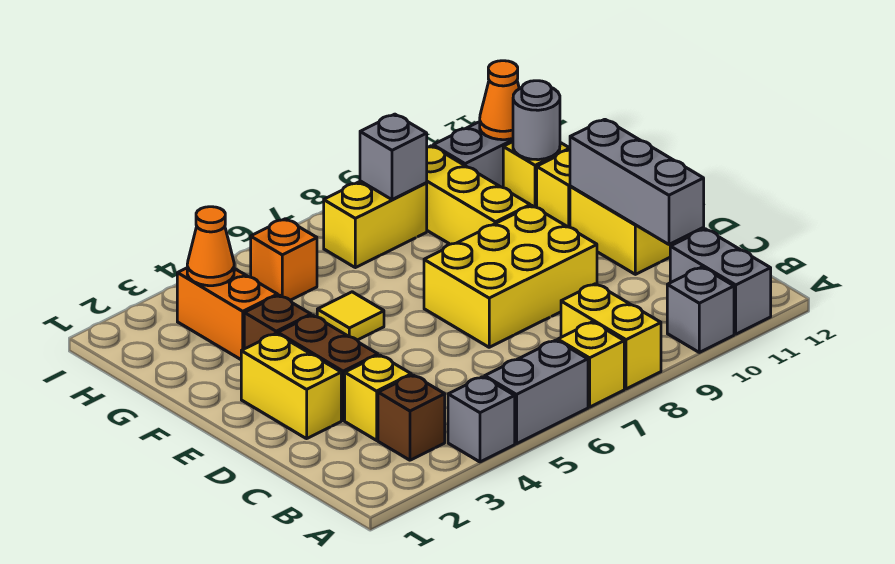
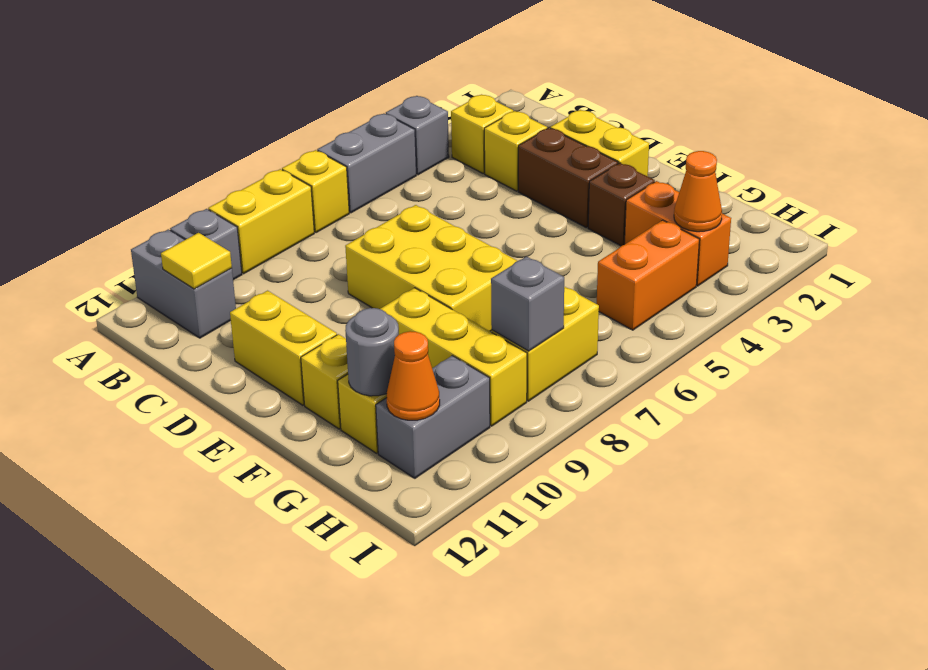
yellow 1x2 brick [561,284,661,389] -> yellow 1x2 brick turned to [208,169,314,274]
brown 1x1 brick [378,375,445,460] -> yellow 1x1 brick [451,95,513,174]
grey 1x3 brick [570,119,704,244] -> none
yellow 2x3 brick [424,206,597,347] -> yellow 2x3 brick turned to [345,205,517,332]
yellow 1x1 tile [317,292,384,340] -> yellow 1x1 tile moved to [161,233,232,289]
orange 1x1 brick [251,219,317,300] -> orange 1x2 brick [597,220,699,330]

